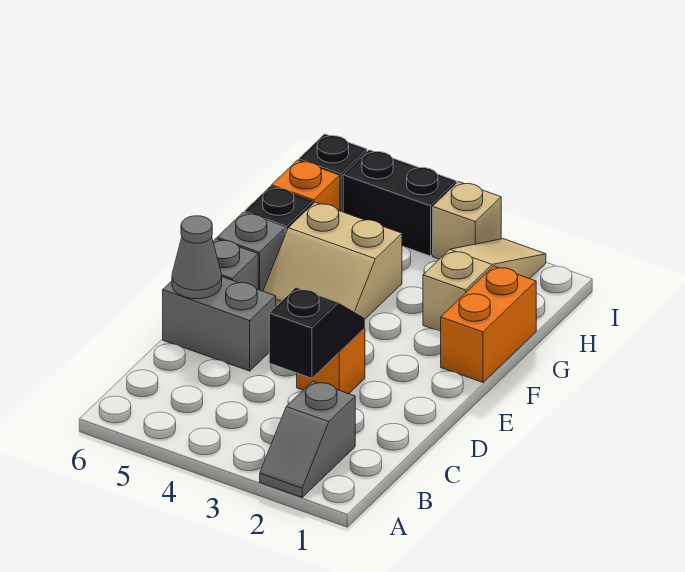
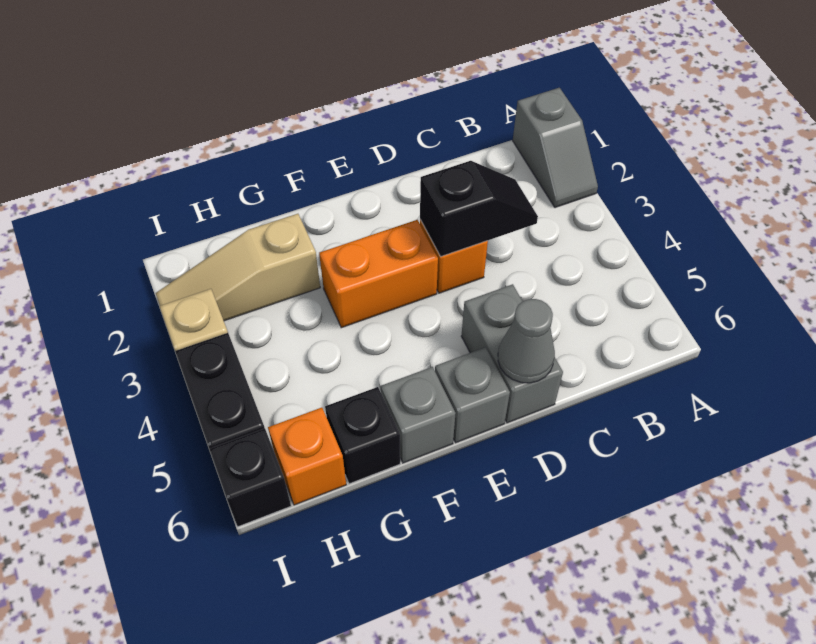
grey 1x2 slope [260,381,355,497] -> grey 1x2 slope turned to [513,88,598,208]
black 1x2 slope [269,287,365,378] -> black 1x2 slope turned to [420,161,538,257]
orange 1x2 brick [441,266,536,382] -> orange 1x2 brick moved to [319,220,438,328]
tan 2x2 slope [263,202,402,319] -> none

